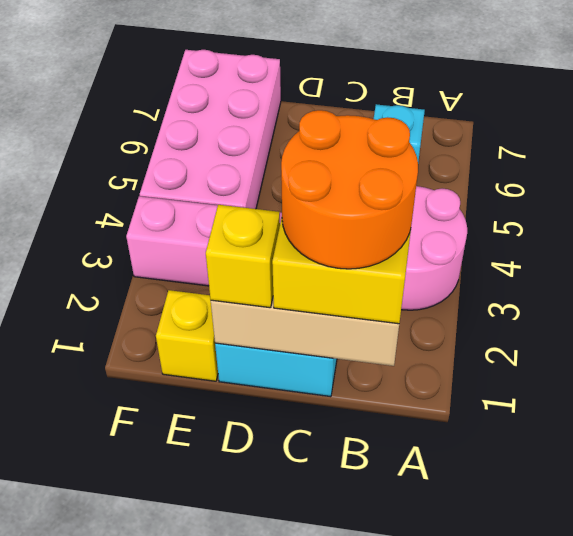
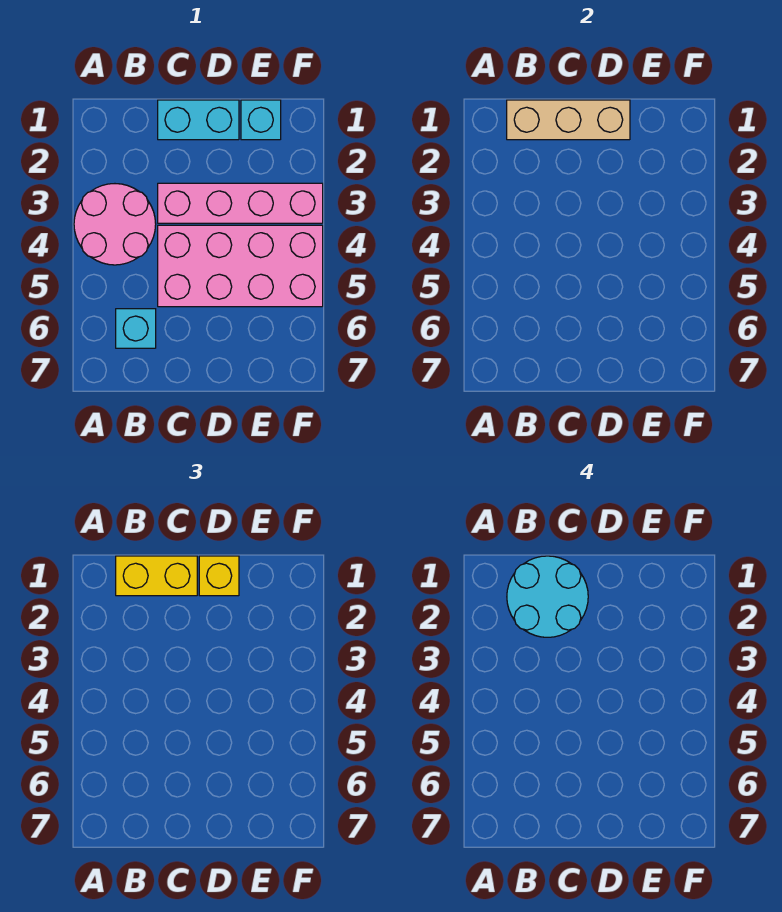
orange 2x2 round brick [281,110,418,269] -> cyan 2x2 round brick [507,556,588,637]
yellow 1x1 brick [156,290,218,381] -> cyan 1x1 brick [241,100,281,140]
pink 2x4 brick [140,50,281,209] -> pink 2x4 brick turned to [158,225,323,307]

